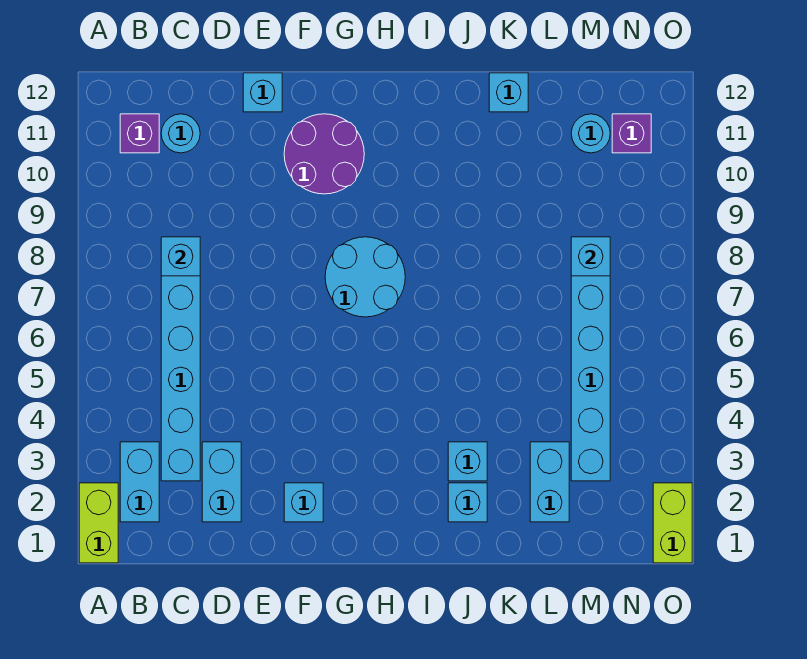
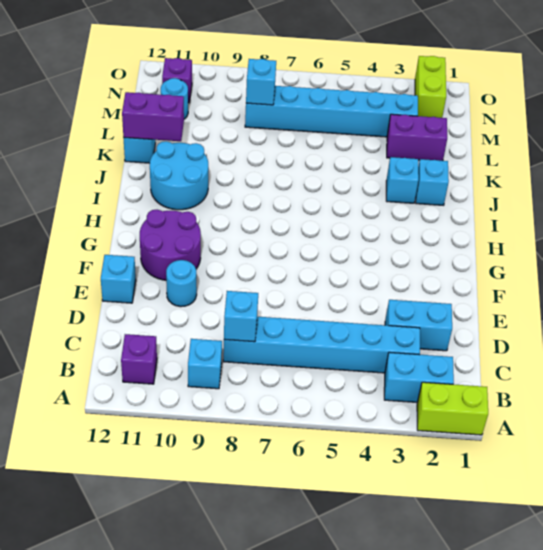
cyan 1x1 round brick [161,114,200,153] -> cyan 1x1 round brick moved to [166,260,197,307]
cyan 1x1 brick [284,483,323,522] -> cyan 1x1 brick moved to [188,339,222,389]
cyan 2x2 round brick [325,237,405,317] -> cyan 2x2 round brick moved to [150,141,208,210]
none -> purple 1x2 brick [122,92,184,141]
cyan 1x2 brick [530,442,569,522] -> purple 1x2 brick [387,114,447,161]
lime 1x2 brick [653,483,692,563] -> lime 1x2 brick turned to [415,56,446,118]

